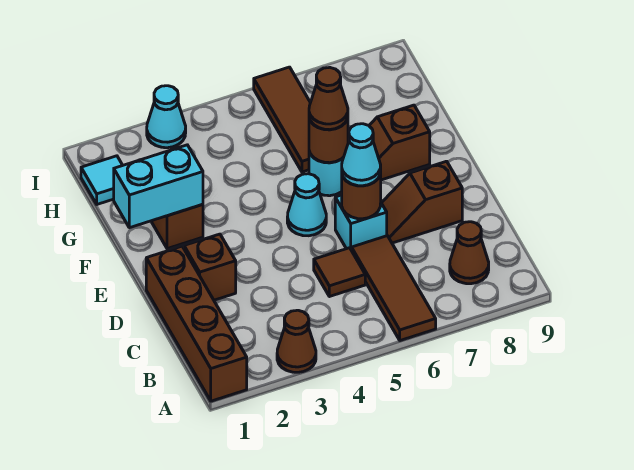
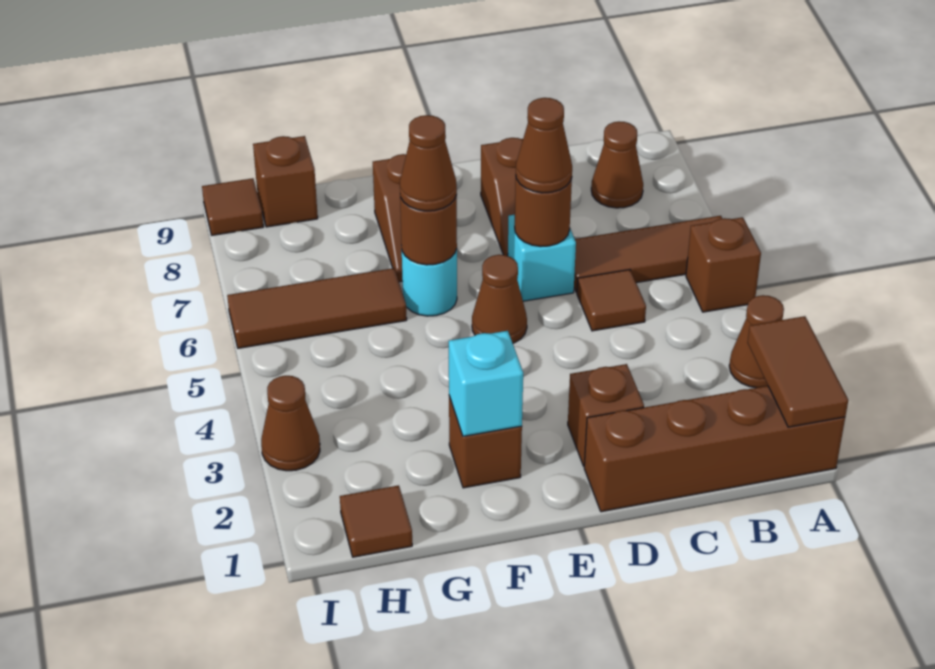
none -> brown 1x2 tile [747,316,848,427]
none -> brown 1x1 brick [686,217,761,312]
cyan 1x1 cone [342,124,381,186] -> brown 1x1 cone [516,98,572,193]
cyan 1x1 cone [287,174,326,236] -> brown 1x1 cone [472,255,527,343]
cyan 1x2 brick [114,145,203,228] -> cyan 1x1 brick [449,331,523,436]
cyan 1x1 tile [81,156,123,204] -> brown 1x1 tile [340,485,412,557]
none -> brown 1x1 brick [253,136,318,227]
cyan 1x1 cone [147,86,186,148] -> brown 1x1 cone [261,376,320,471]
none -> brown 1x1 tile [202,178,263,235]

